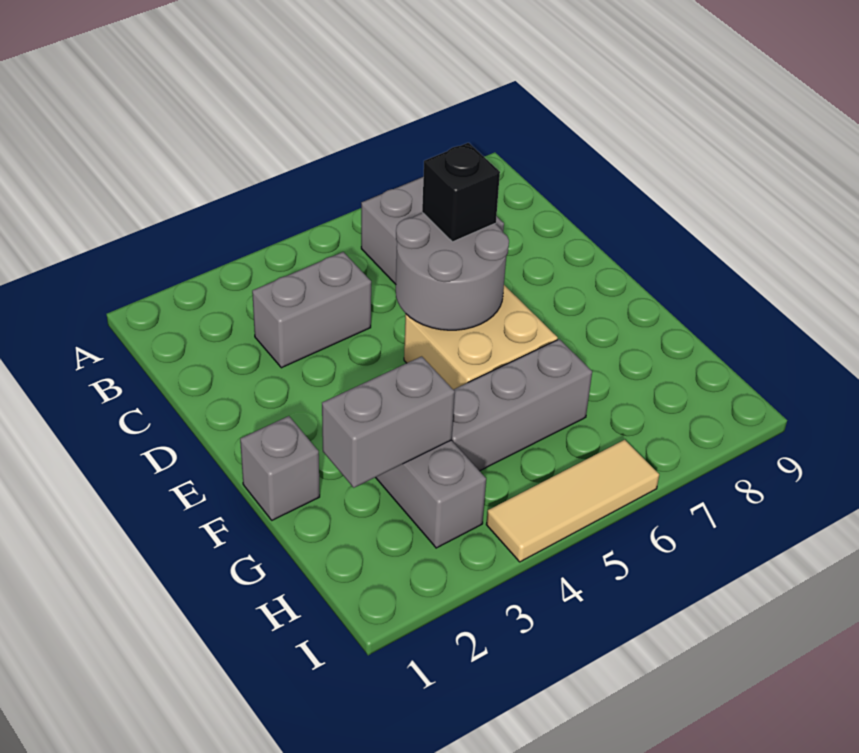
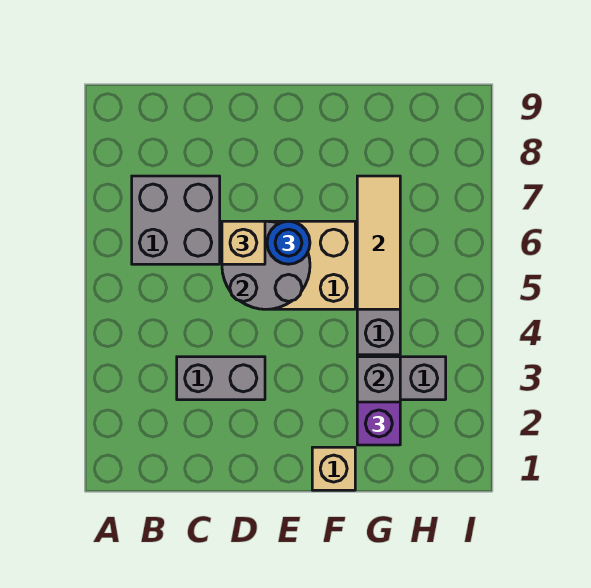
grey 1x2 brick [252,252,371,368] -> grey 1x2 brick turned to [177,357,265,400]
black 1x1 brick [422,143,500,242] -> tan 1x1 brick [222,221,265,264]
none -> blue 1x1 round brick [267,221,310,264]
grey 1x1 brick [240,416,320,520] -> tan 1x1 brick [312,447,355,490]
none -> purple 1x1 brick [357,402,400,445]
tan 1x3 tile [486,440,659,562] -> tan 1x3 tile moved to [357,176,400,309]

